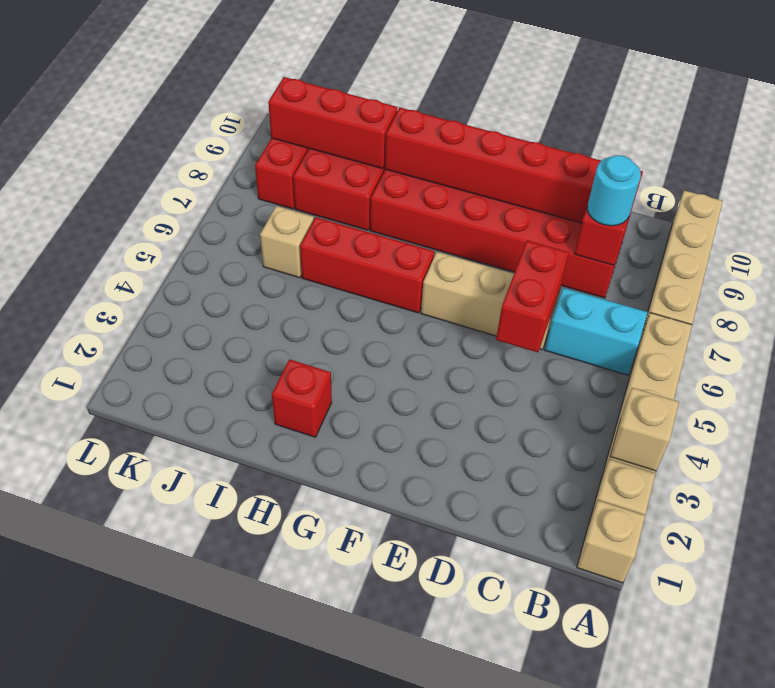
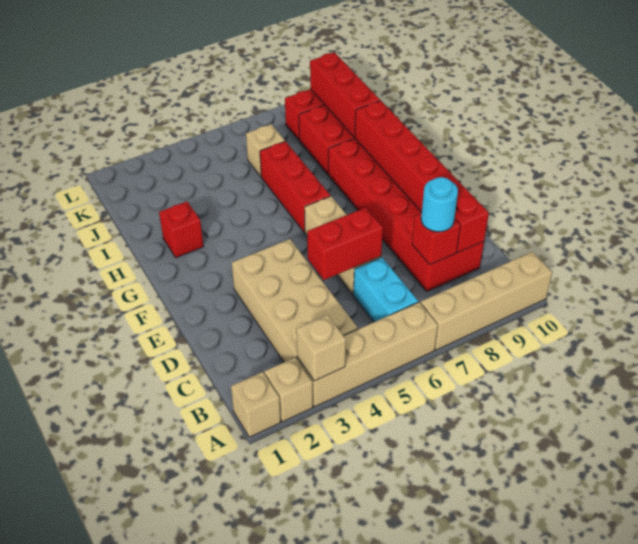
none -> tan 2x4 brick [232,239,358,362]

